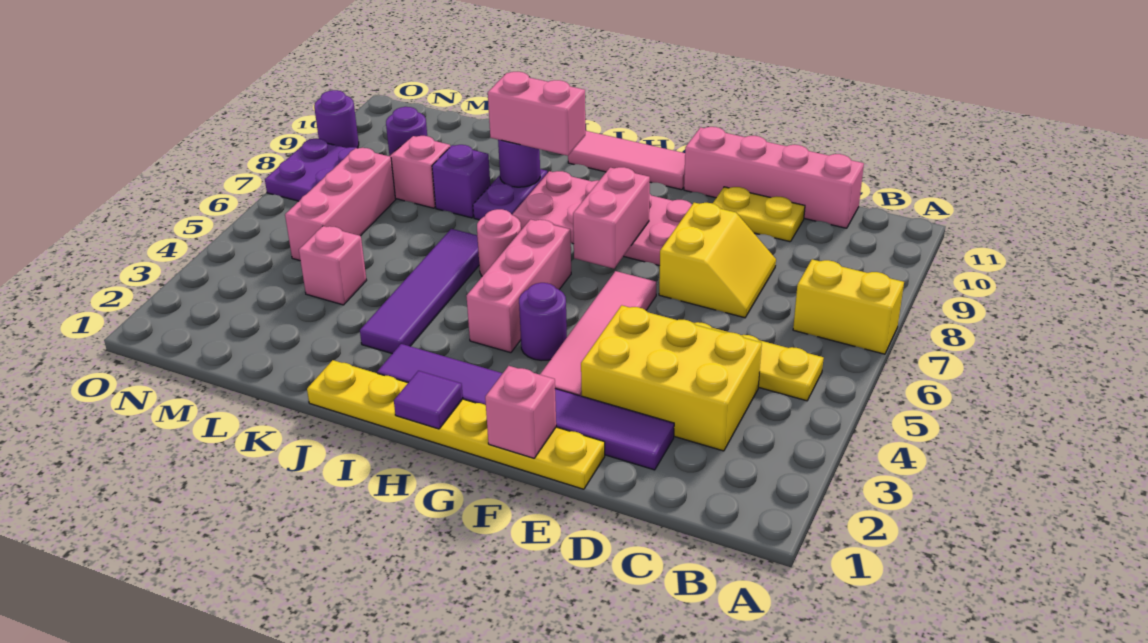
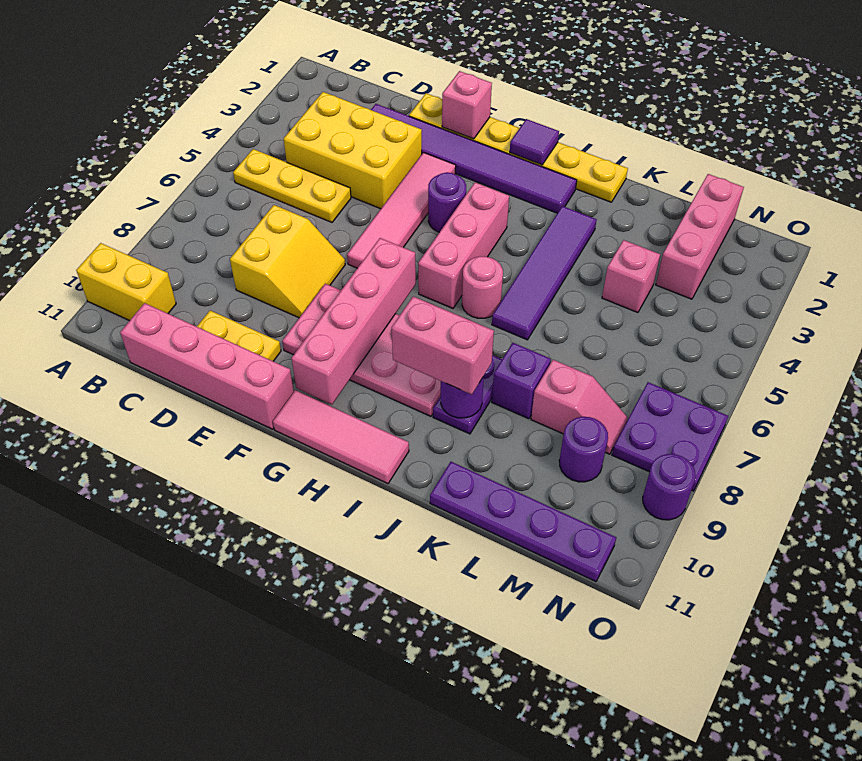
yellow 1x2 brick [793,259,904,354] -> yellow 1x2 brick moved to [76,243,176,321]
yellow 2x2 slope [659,203,776,318] -> yellow 2x2 slope turned to [230,205,345,318]
pink 1x2 brick [573,167,650,269] -> pink 1x4 brick [292,238,416,404]
none -> purple 1x4 plate [430,462,616,581]
pink 1x3 brick [285,148,396,260] -> pink 1x3 brick moved to [656,174,744,299]

